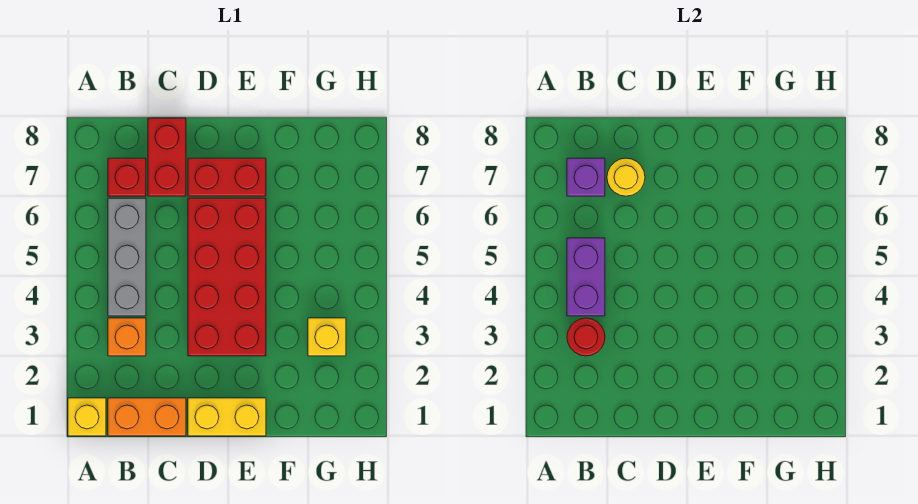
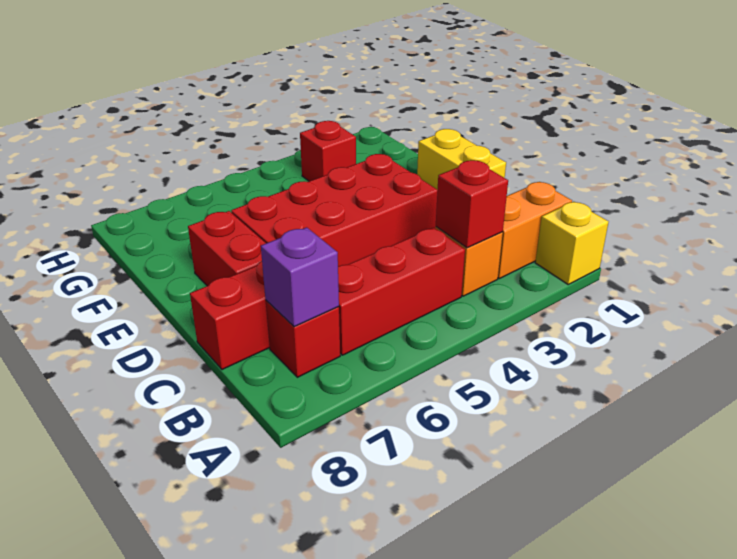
orange 1x2 brick [108,398,186,436] -> orange 1x2 brick turned to [498,182,572,279]
red 1x1 round brick [567,318,605,356] -> red 1x1 brick [436,160,508,248]
grey 1x3 brick [108,198,146,316] -> red 1x3 brick [338,228,465,355]
purple 1x2 brick [567,238,605,316] -> none
yellow 1x1 round brick [607,158,645,196] -> none
yellow 1x1 brick [308,318,346,356] -> red 1x1 brick [300,121,356,181]

